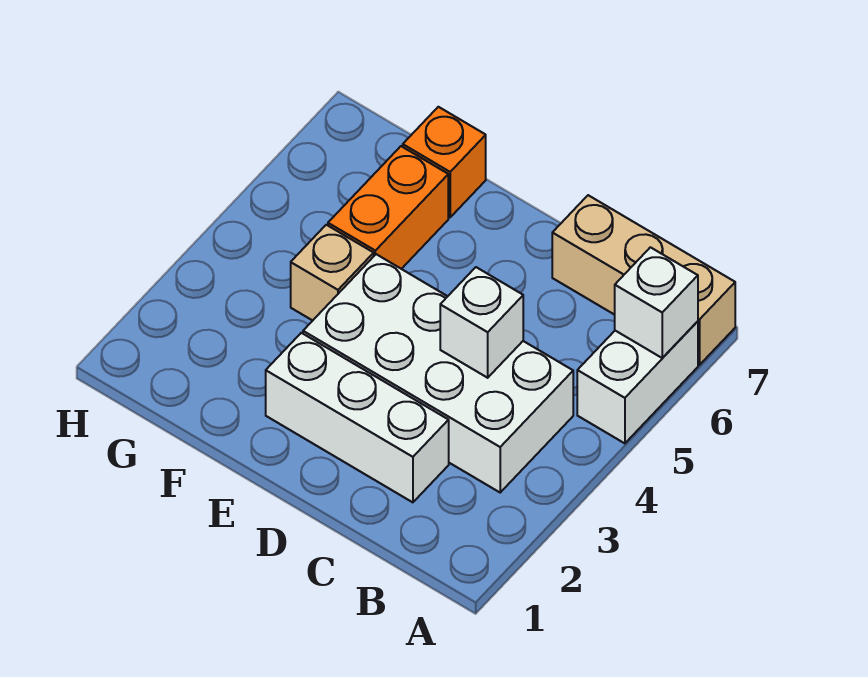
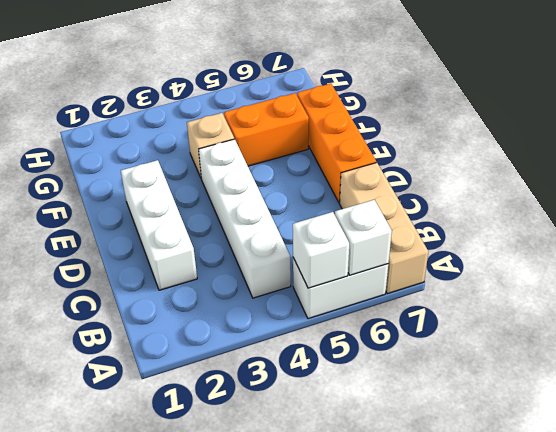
white 2x4 brick [303,254,573,492] -> white 1x4 brick [199,139,291,298]
white 1x1 brick [440,267,523,378] -> white 1x1 brick moved to [293,212,349,288]
orange 1x1 brick [403,107,486,217] -> orange 1x3 brick [297,84,376,203]

